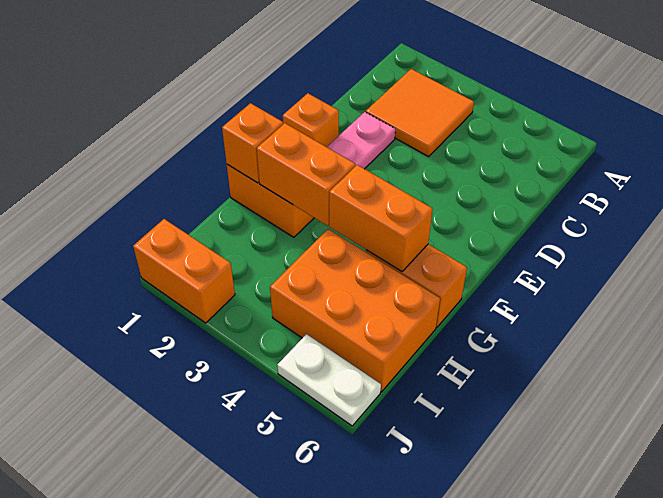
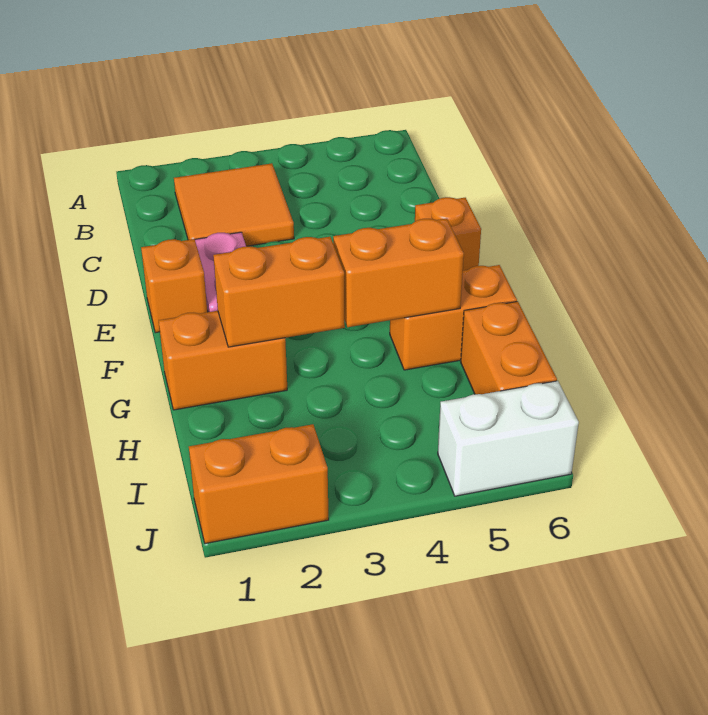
orange 1x1 brick [222,103,283,183] -> orange 1x1 brick moved to [415,197,481,271]
orange 2x3 brick [270,229,440,392] -> orange 1x2 brick [461,301,557,394]
white 1x2 plate [277,334,381,426] -> white 1x2 brick [438,381,579,496]

